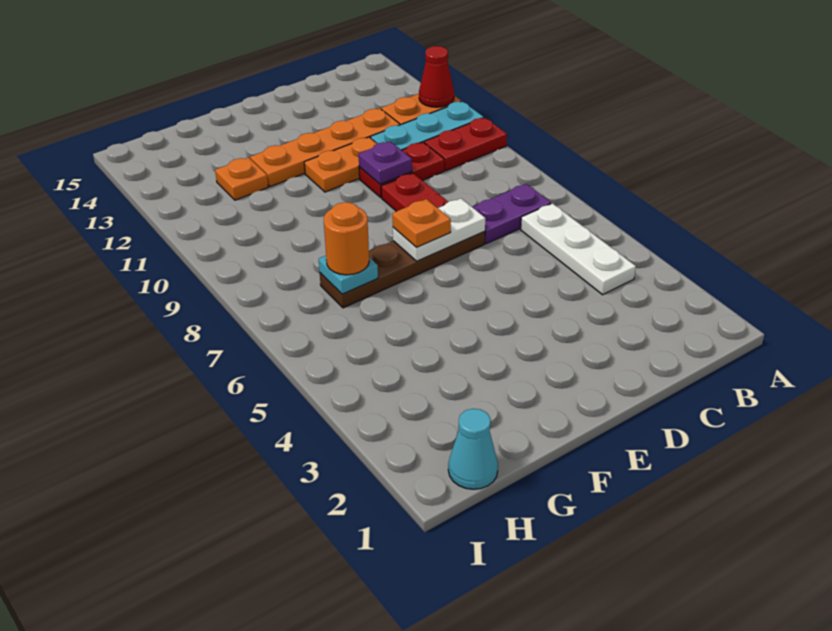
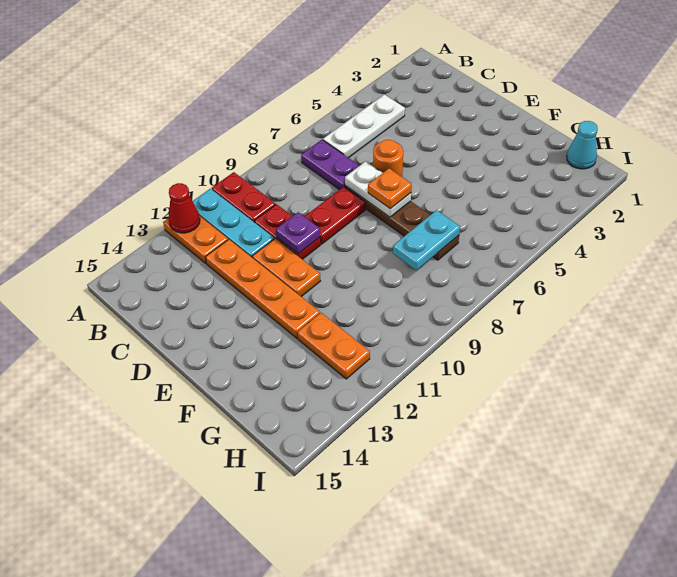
cyan 1x1 plate [319,256,378,294] -> cyan 1x2 plate [393,210,460,270]
orange 1x1 round brick [324,202,369,275] -> orange 1x1 round brick moved to [373,140,403,177]
orange 1x1 plate [215,157,268,200] -> orange 1x2 plate [298,313,370,379]

